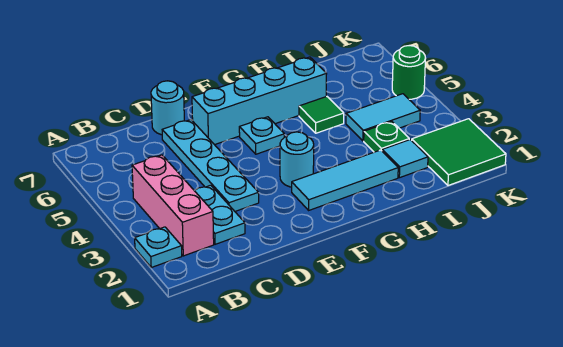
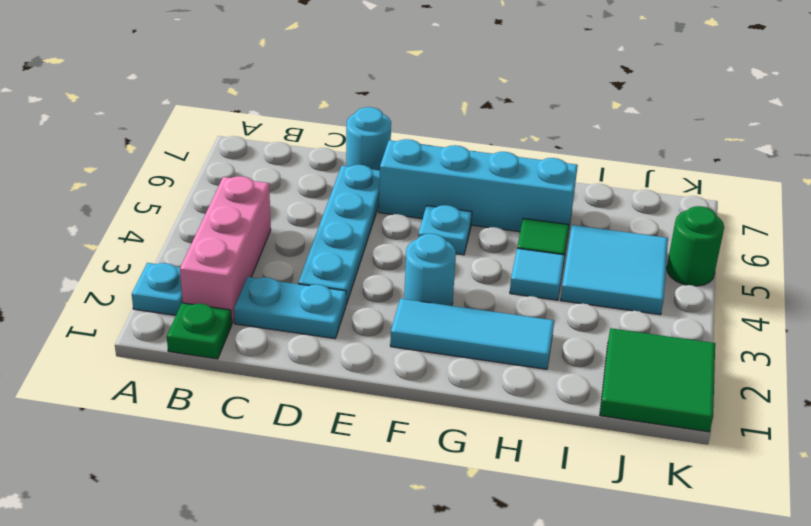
cyan 1x2 plate [195,185,245,244] -> cyan 1x2 plate turned to [234,277,346,339]
cyan 1x1 tile [382,140,428,178] -> cyan 1x1 tile moved to [510,248,565,300]
green 1x1 plate [364,122,409,152] -> green 1x1 plate moved to [167,303,232,359]
cyan 1x2 tile [346,94,420,141] -> cyan 2x2 tile [561,225,668,315]

